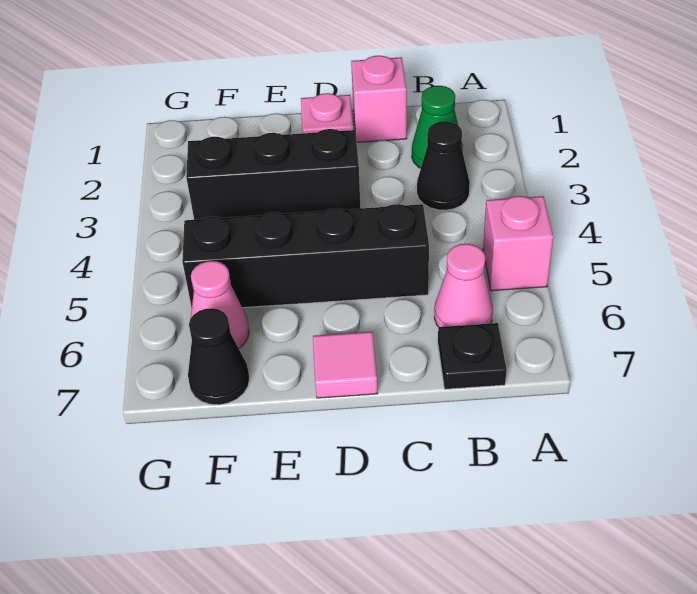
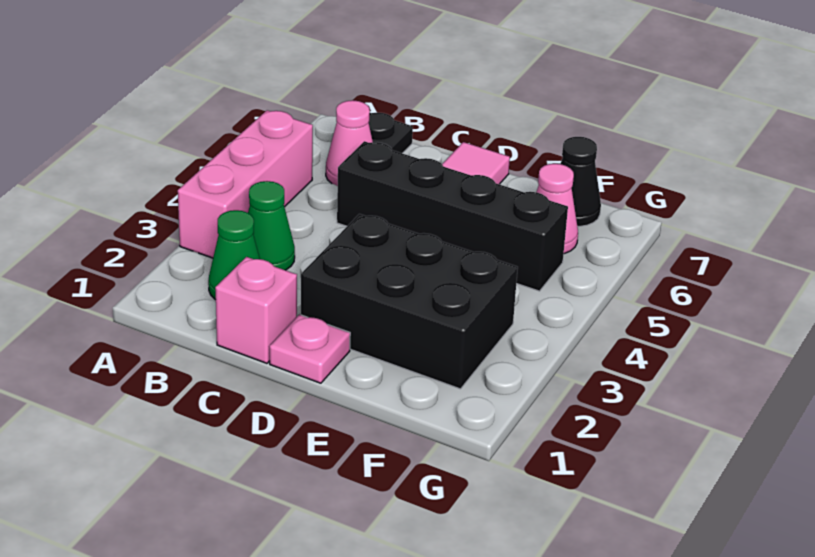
pink 1x1 brick [483,196,553,291] -> pink 1x3 brick [178,110,313,258]
black 1x1 cone [417,121,470,210] -> green 1x1 cone [248,181,295,270]
black 1x3 brick [186,129,360,220] -> black 2x3 brick [301,214,518,389]

